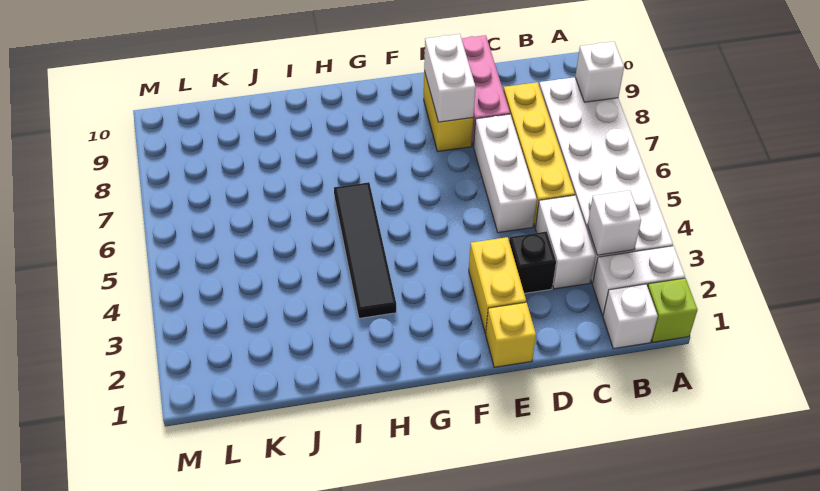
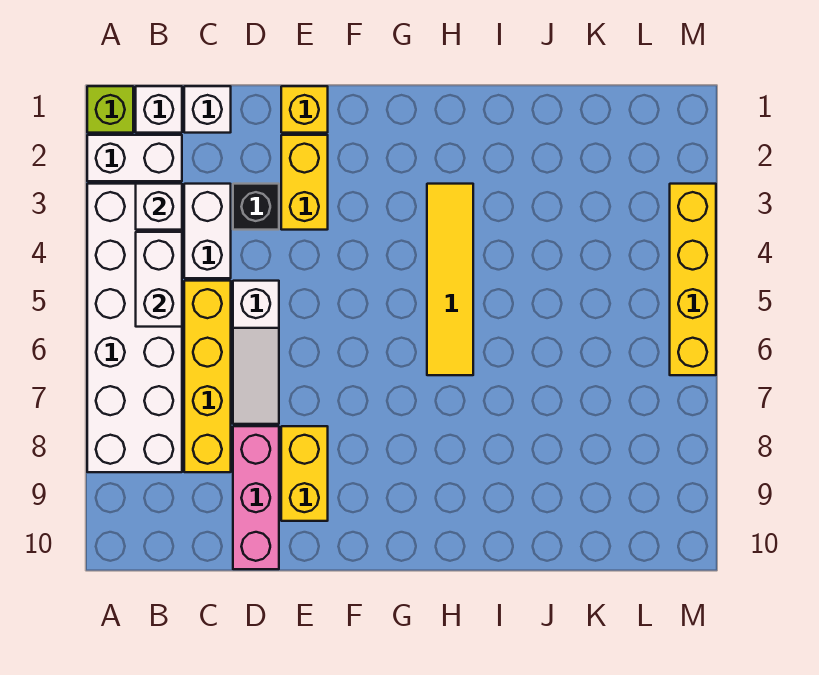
white 1x1 brick [575,42,624,102] -> white 1x1 brick moved to [184,86,231,133]
white 1x3 brick [473,114,537,233] -> white 1x3 slope [233,281,279,424]
white 1x2 brick [424,34,476,122] -> white 1x2 brick moved to [136,232,182,327]
black 1x4 tile [334,182,396,318] -> yellow 1x4 tile [427,184,473,375]
none -> yellow 1x4 brick [670,184,716,375]

